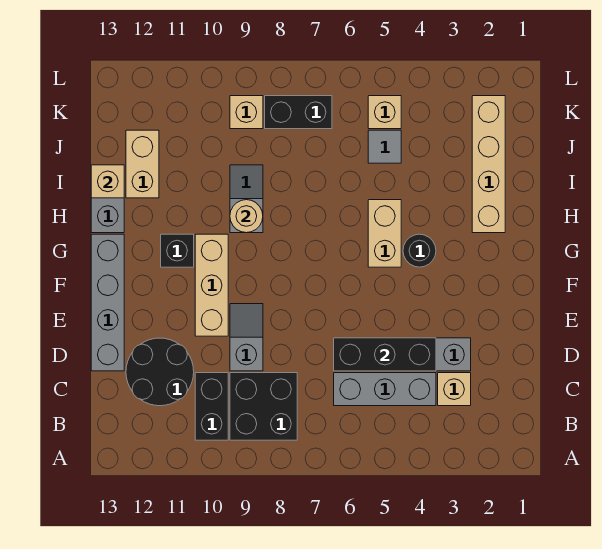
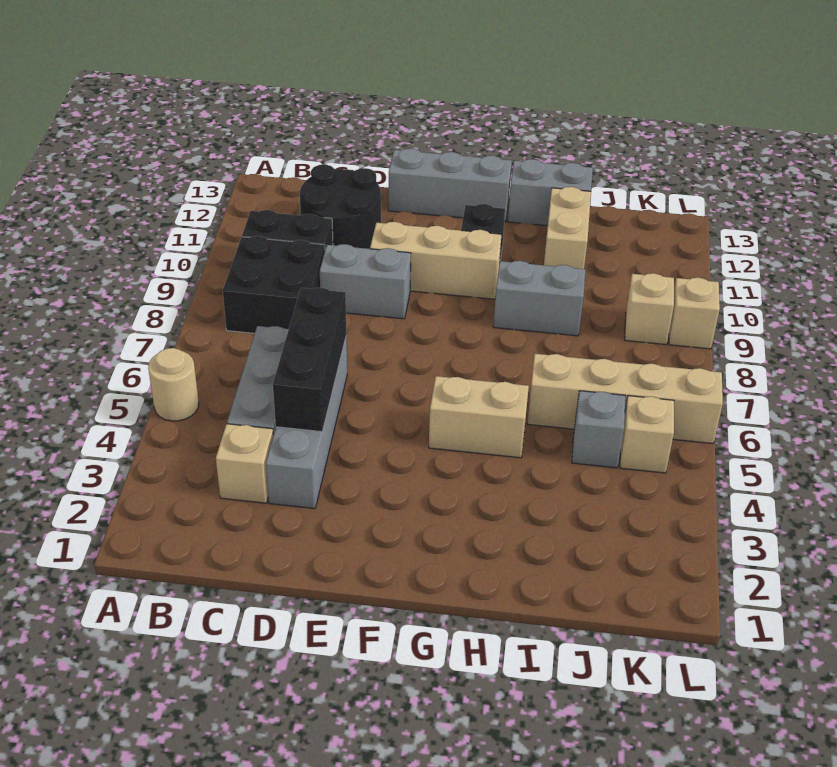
grey 1x2 slope [230,304,263,371] -> grey 1x2 brick [320,244,411,319]
grey 1x4 brick [91,234,124,371] -> grey 1x3 brick [388,148,512,222]
black 1x1 round brick [403,234,436,267] -> none
tan 1x4 brick [472,96,505,233] -> tan 1x4 brick moved to [527,354,723,444]
grey 1x2 slope [230,165,263,233] -> grey 1x2 brick [493,261,585,336]
tan 1x1 round brick [230,200,263,233] -> tan 1x1 round brick moved to [148,348,199,421]
tan 1x2 brick [126,130,159,198] -> tan 1x2 brick turned to [544,187,591,269]
tan 1x1 brick [91,165,124,198] -> tan 1x1 brick moved to [669,278,720,349]
grey 1x1 tile [368,130,401,163] -> grey 1x1 brick [572,391,625,468]
black 1x2 brick [265,96,332,129] -> none

